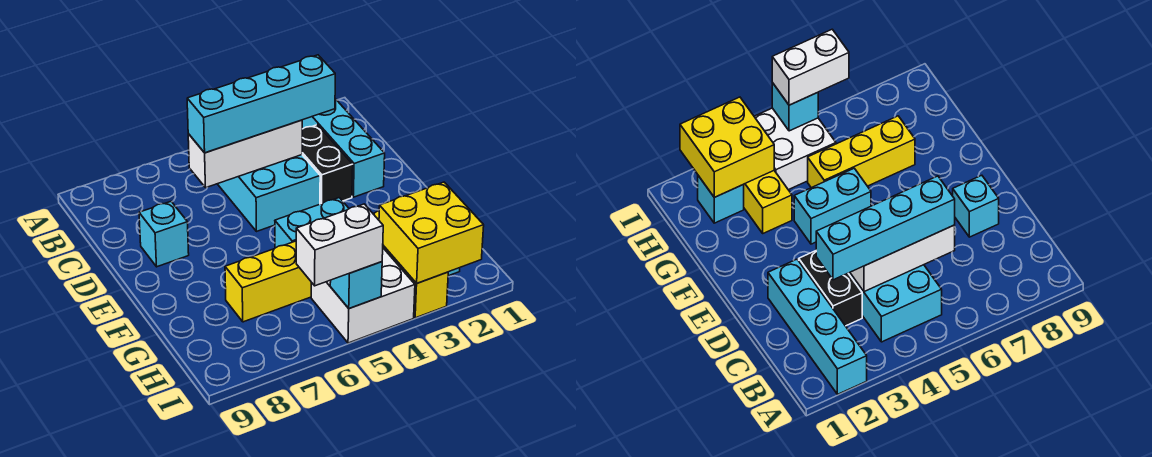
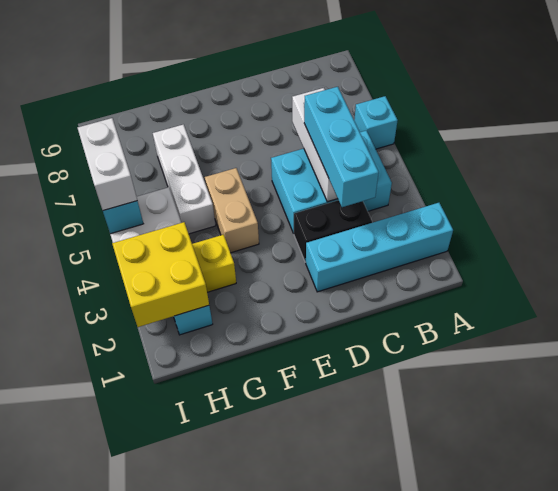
cyan 1x4 brick [187,55,335,153] -> cyan 1x3 brick [304,87,379,207]
cyan 1x1 brick [139,202,189,267] -> cyan 1x1 brick moved to [354,96,398,149]
cyan 1x2 brick [275,198,349,248] -> tan 1x2 brick [205,168,259,253]
yellow 1x3 brick [225,241,311,322] -> white 1x3 brick [153,124,216,234]

